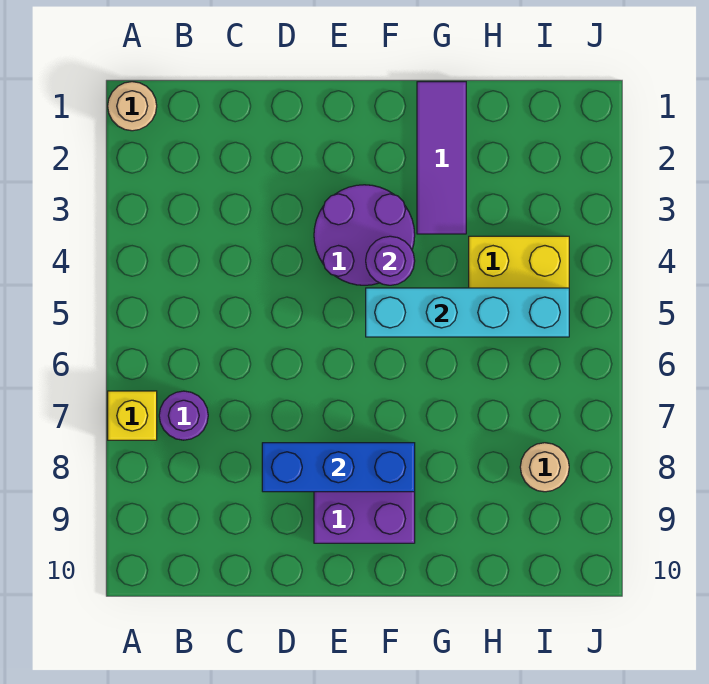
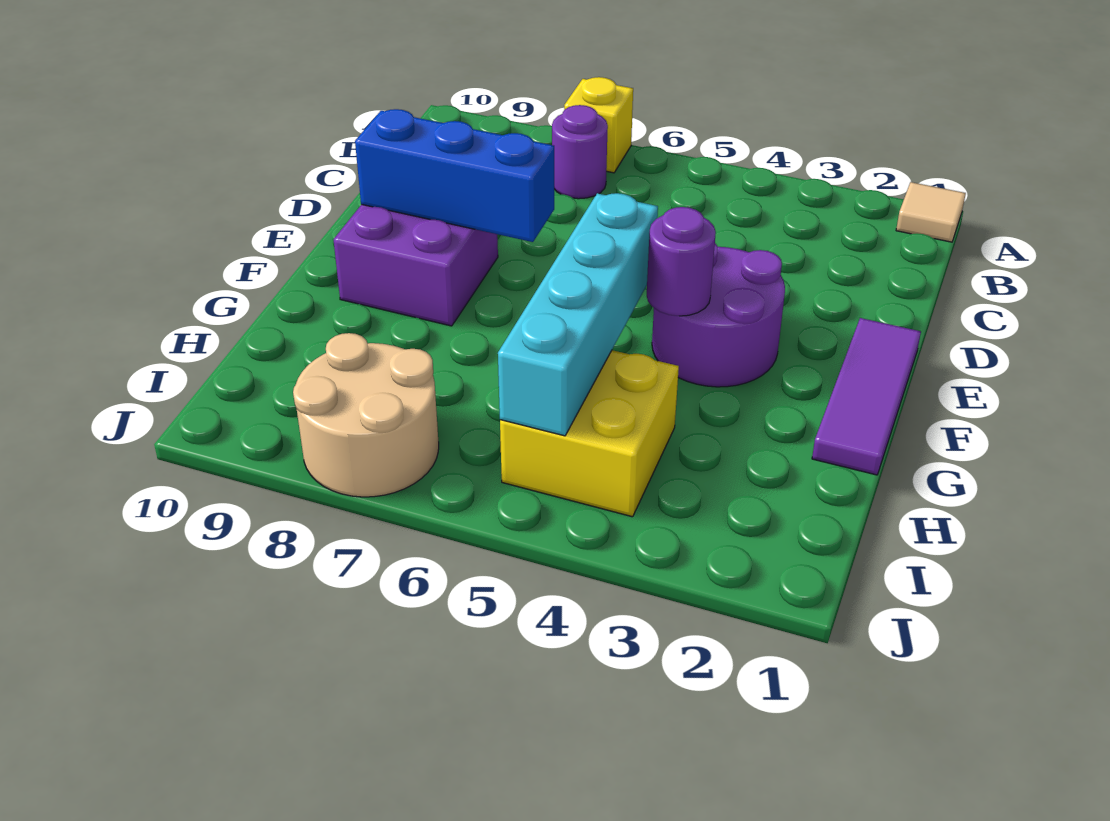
tan 1x1 round brick [108,82,157,131] -> tan 1x1 tile [896,182,966,242]
blue 1x3 brick [262,443,415,492] -> blue 1x3 brick turned to [355,109,554,242]
purple 1x3 tile [417,82,466,234] -> purple 1x3 tile turned to [812,318,921,475]
tan 1x1 round brick [520,443,569,492] -> tan 2x2 round brick [293,333,439,497]

